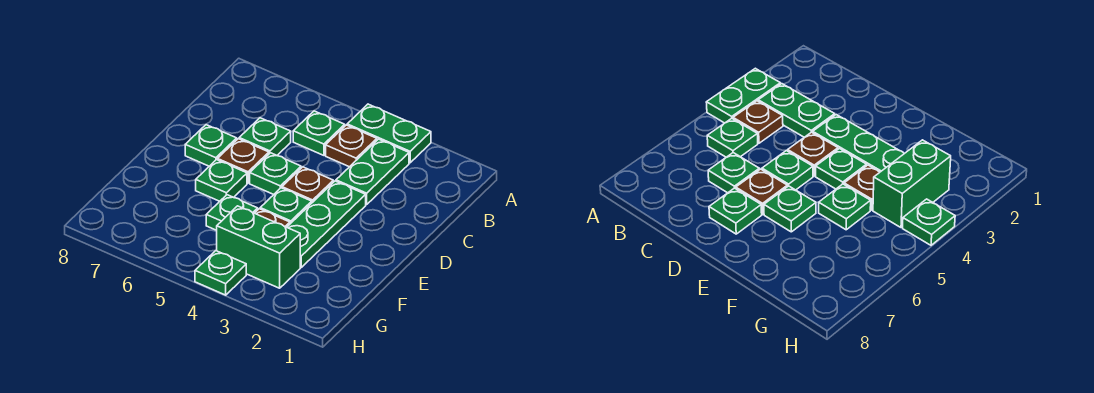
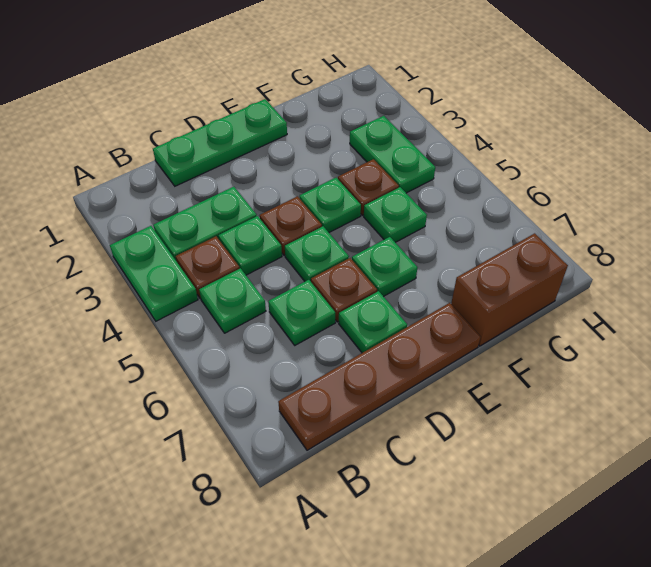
none -> brown 1x4 plate [278,303,480,450]
green 1x3 plate [287,181,366,267] -> green 1x3 plate moved to [153,99,287,186]
none -> brown 1x2 brick [451,233,568,346]
green 1x2 brick [217,206,300,288] -> green 1x2 plate [350,116,435,193]
green 1x1 plate [195,251,246,295] -> green 1x1 plate moved to [218,216,282,275]

